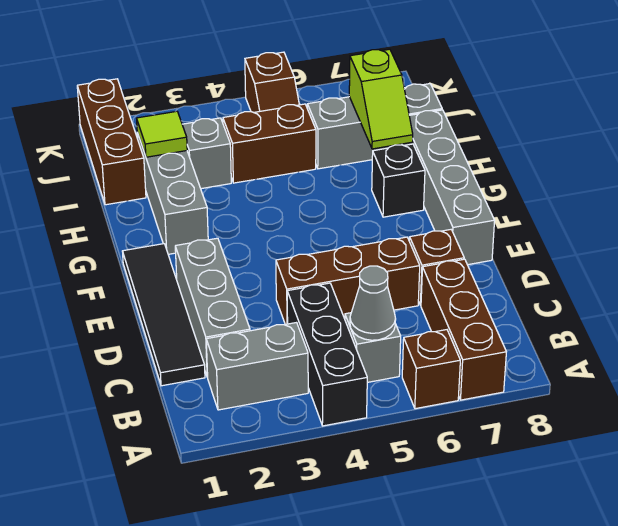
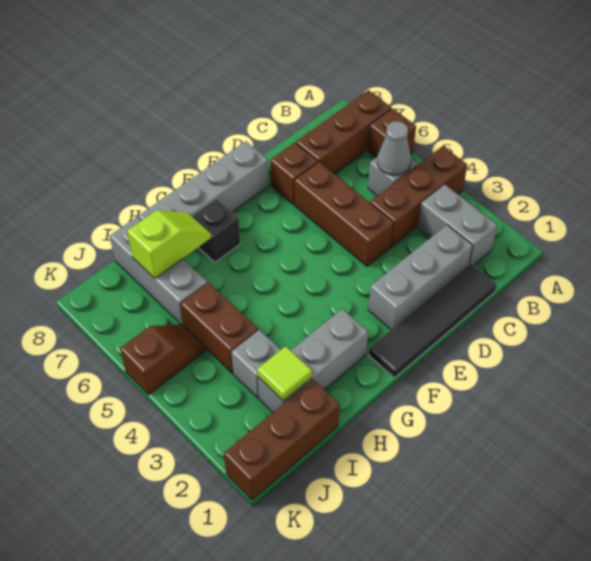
black 1x3 brick [287,283,367,426] -> brown 1x3 brick [370,146,467,246]

